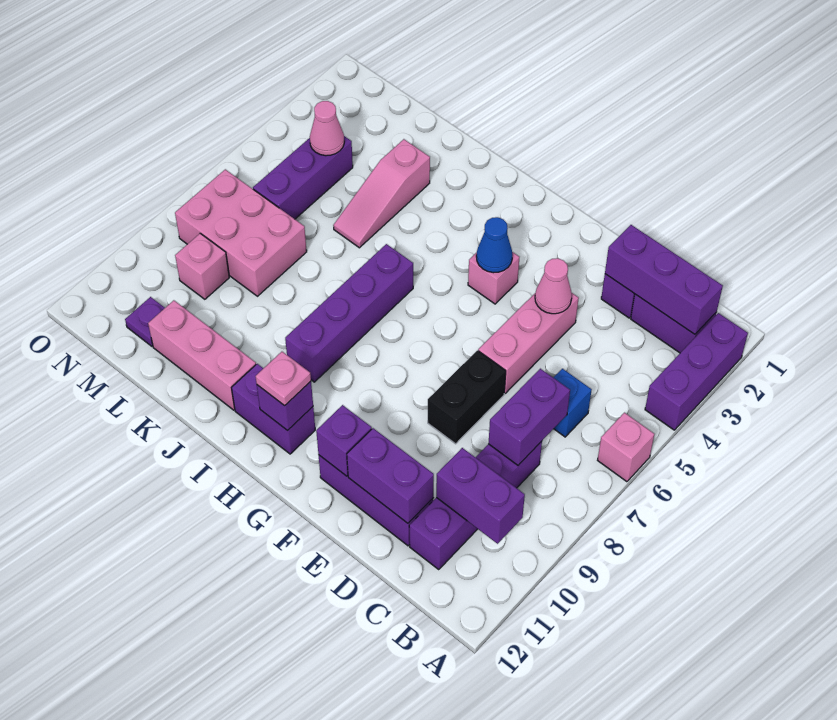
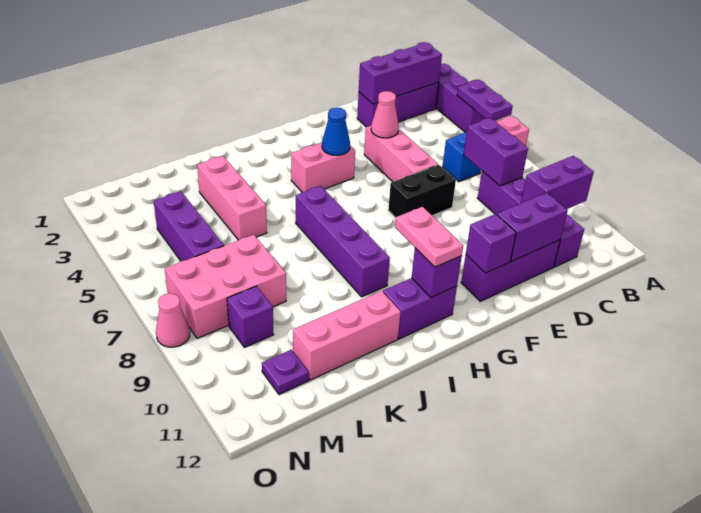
none -> purple 1x2 plate [457,80,513,121]
black 1x2 brick [428,350,506,444] -> black 1x2 brick turned to [388,165,456,218]
pink 1x1 brick [468,252,519,304] -> pink 1x2 brick [291,143,355,193]
pink 1x1 plate [256,352,311,406] -> pink 1x2 plate [395,207,463,267]
pink 1x3 slope [333,139,430,248] -> pink 1x3 brick [197,156,267,240]
pink 1x1 cone [310,101,344,156] -> pink 1x1 cone moved to [156,293,190,347]
pink 1x1 brick [175,233,229,299] -> purple 1x1 brick [227,286,274,347]

